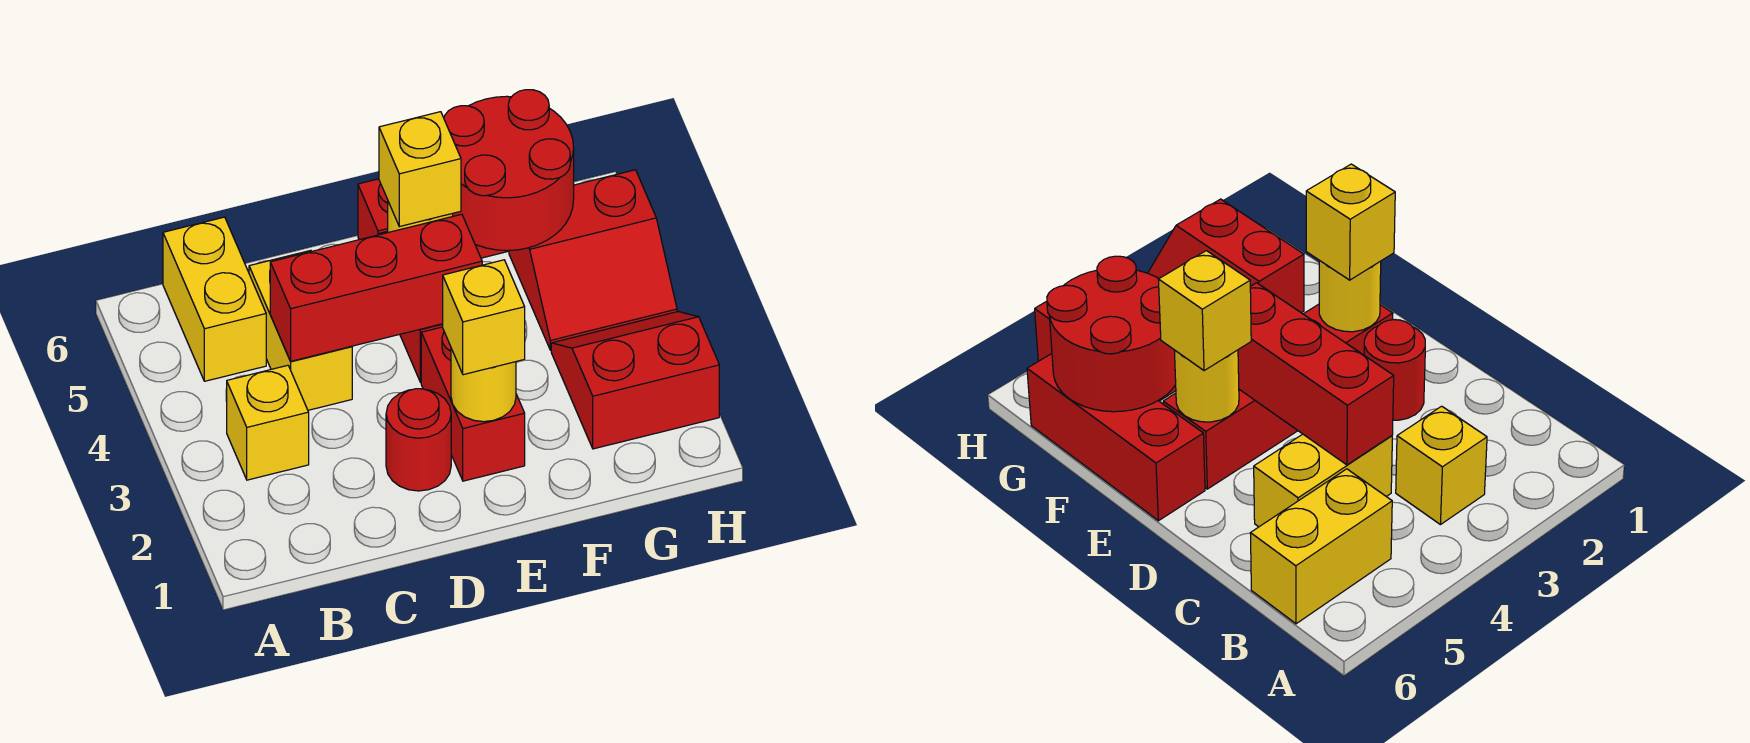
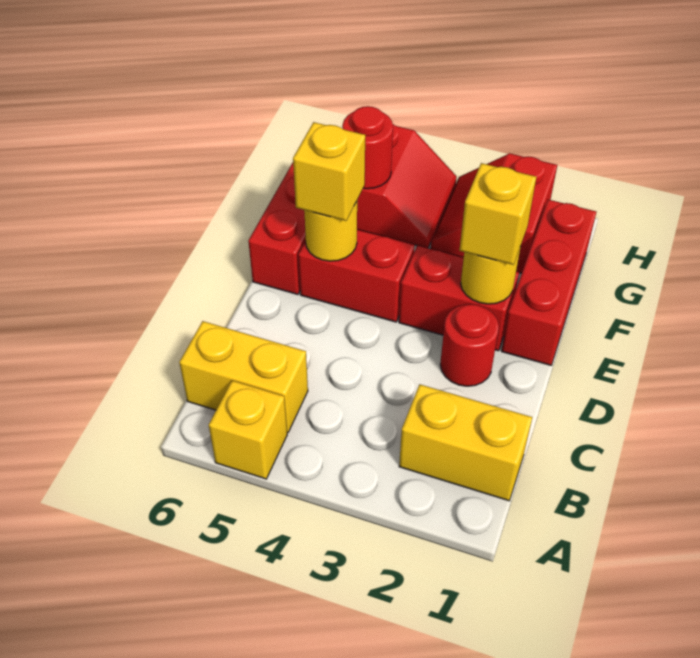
yellow 1x1 brick [227,365,309,480] -> yellow 1x1 brick moved to [209,380,287,479]
yellow 1x2 brick [249,250,352,410] -> yellow 1x2 brick moved to [399,384,532,501]
red 1x3 brick [270,214,482,361] -> red 1x3 brick moved to [501,200,596,365]
red 2x2 round brick [444,90,574,251] -> red 1x1 round brick [342,106,393,189]

